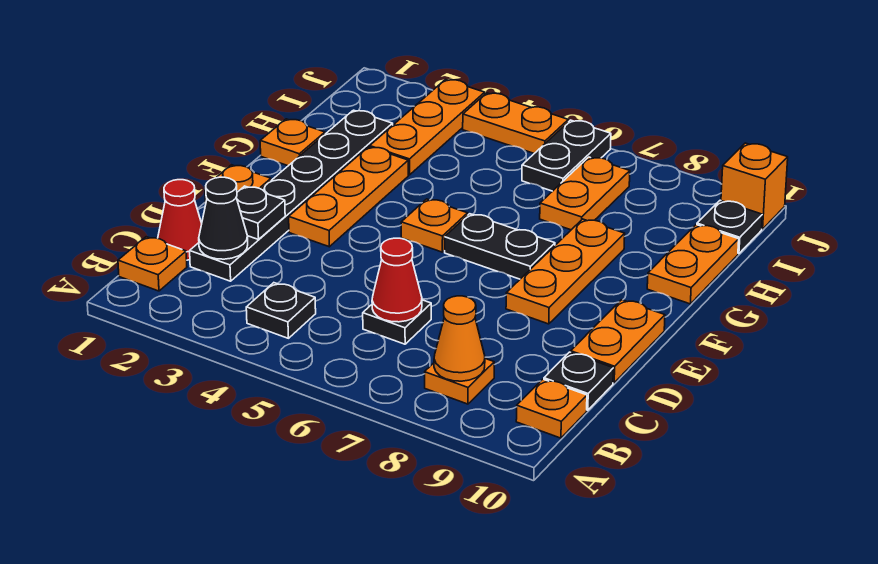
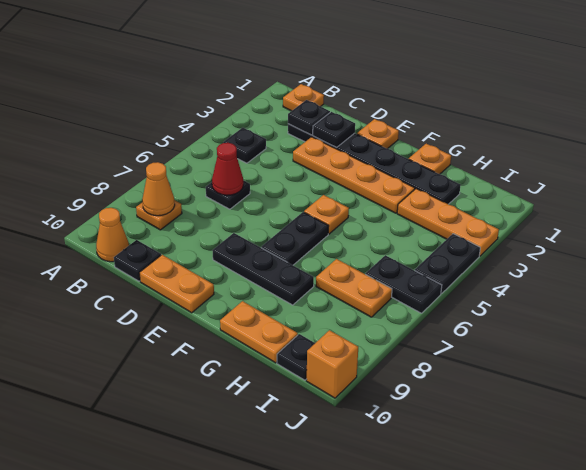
orange 1x1 plate [516,379,587,438] -> orange 1x1 cone [96,208,129,262]
red 1x1 cone [158,180,202,260] -> none
black 1x1 cone [199,177,248,259] -> black 1x1 plate [288,100,330,135]
orange 1x3 plate [289,147,408,247] -> orange 1x4 plate [293,137,415,213]
orange 1x3 plate [506,219,625,324] -> black 1x3 plate [212,233,314,305]
orange 1x2 plate [463,93,568,153] -> black 1x2 plate [415,234,480,294]

